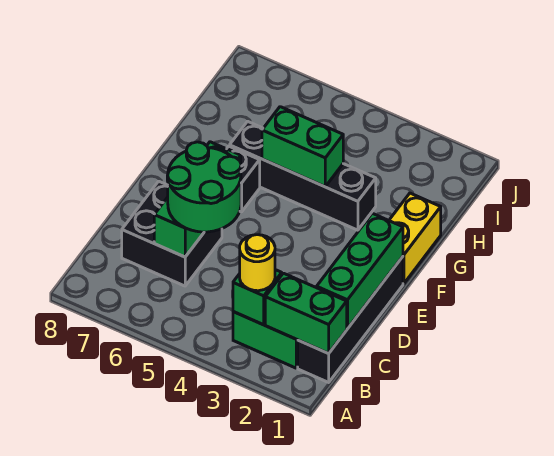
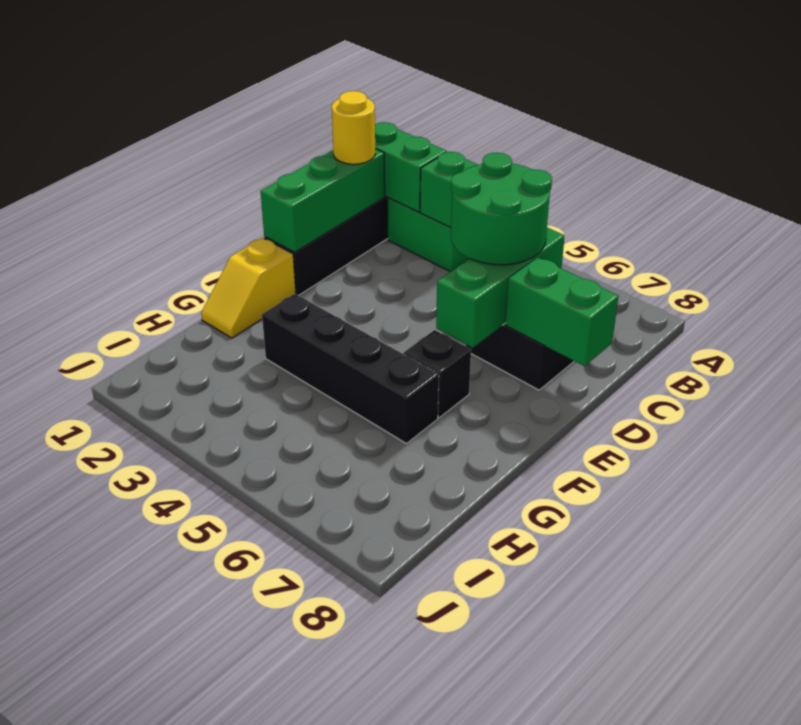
yellow 1x1 round brick [240,235,275,291] -> yellow 1x1 round brick moved to [332,91,375,164]
yellow 1x2 brick [389,193,441,284] -> yellow 1x2 slope [201,238,296,338]
green 1x2 brick [262,107,343,187] -> green 1x2 brick moved to [506,257,618,366]

